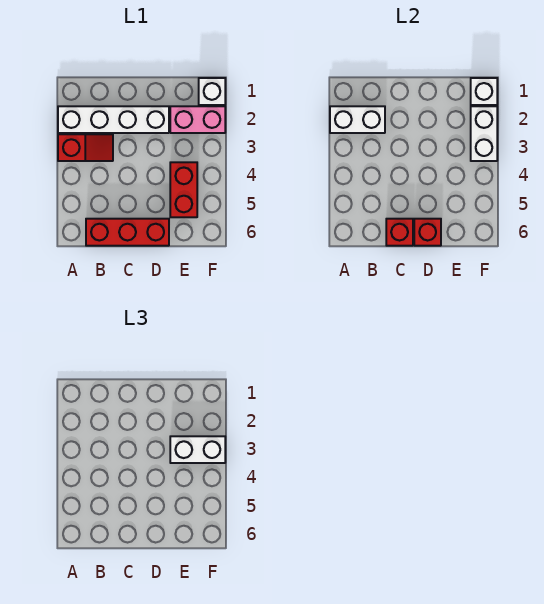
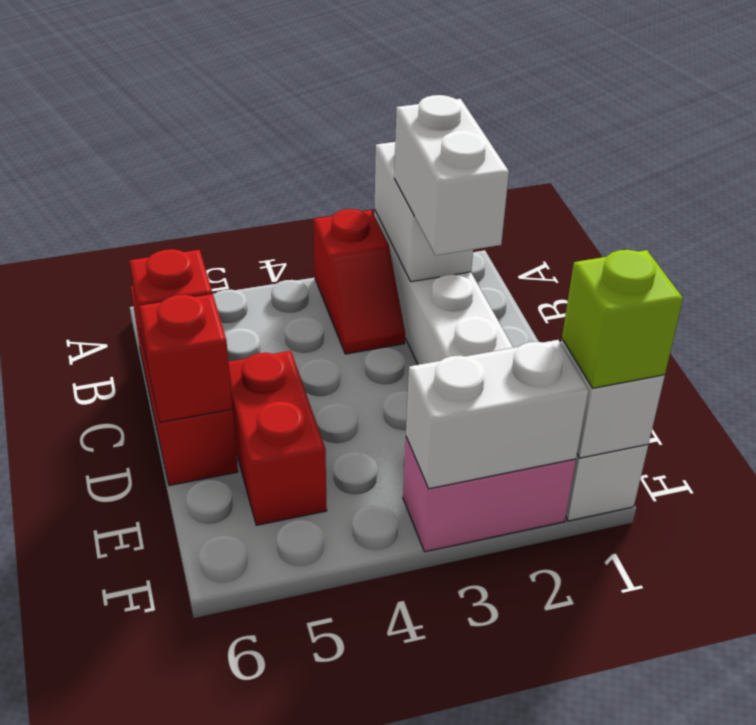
pink 1x2 brick [170,106,225,133] -> pink 1x2 brick turned to [403,437,576,552]
white 1x2 brick [170,436,225,463] -> white 1x2 brick moved to [394,95,509,255]
red 1x2 brick [170,162,197,217] -> red 1x2 brick turned to [228,351,327,525]
none -> lime 1x1 brick [562,250,683,388]

